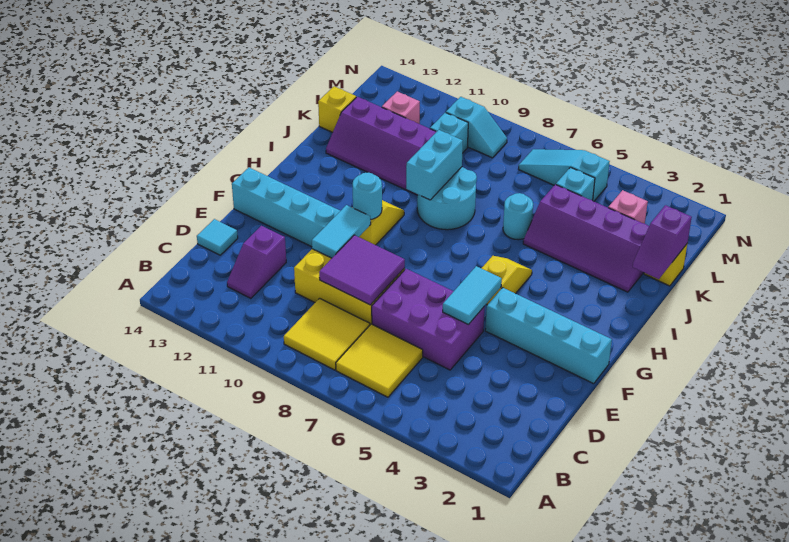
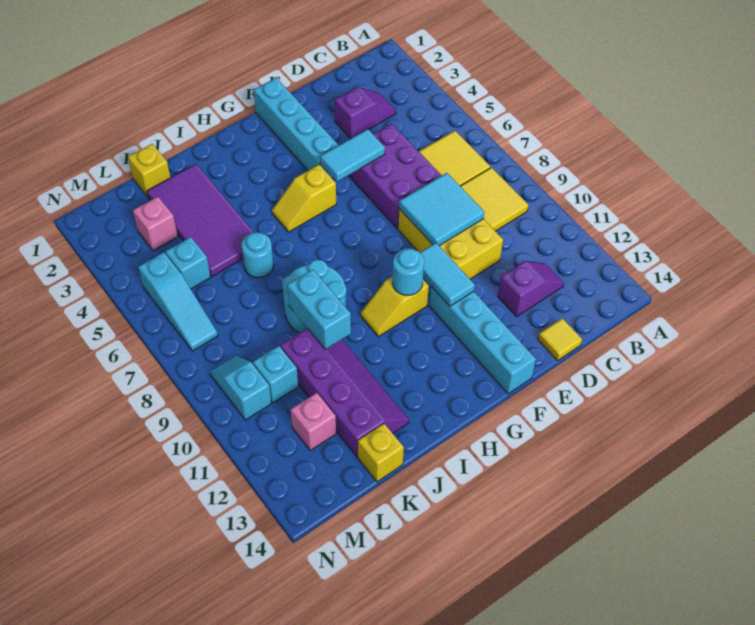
purple 2x2 tile [319,235,405,305] -> cyan 2x2 tile [399,173,484,246]
cyan 1x1 tile [197,219,238,255] -> yellow 1x1 tile [538,318,582,361]
cyan 1x2 tile [312,205,371,258] -> cyan 1x2 tile turned to [420,243,475,306]
cyan 1x2 brick [406,130,463,200] -> cyan 1x2 brick turned to [287,269,351,349]
purple 1x2 slope [633,205,692,279] -> purple 1x2 slope moved to [334,87,396,139]
purple 2x4 slope [523,184,649,292] -> purple 2x4 tile [147,164,254,276]

